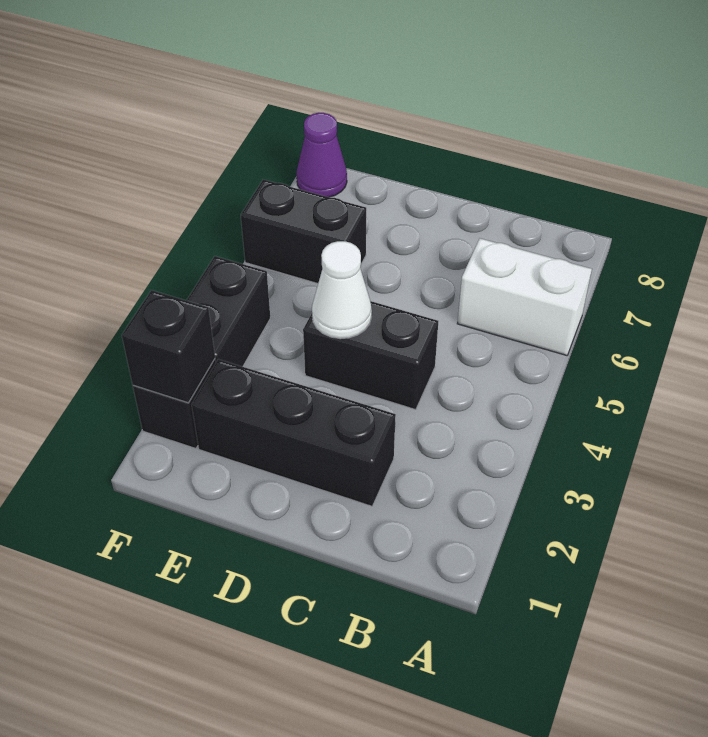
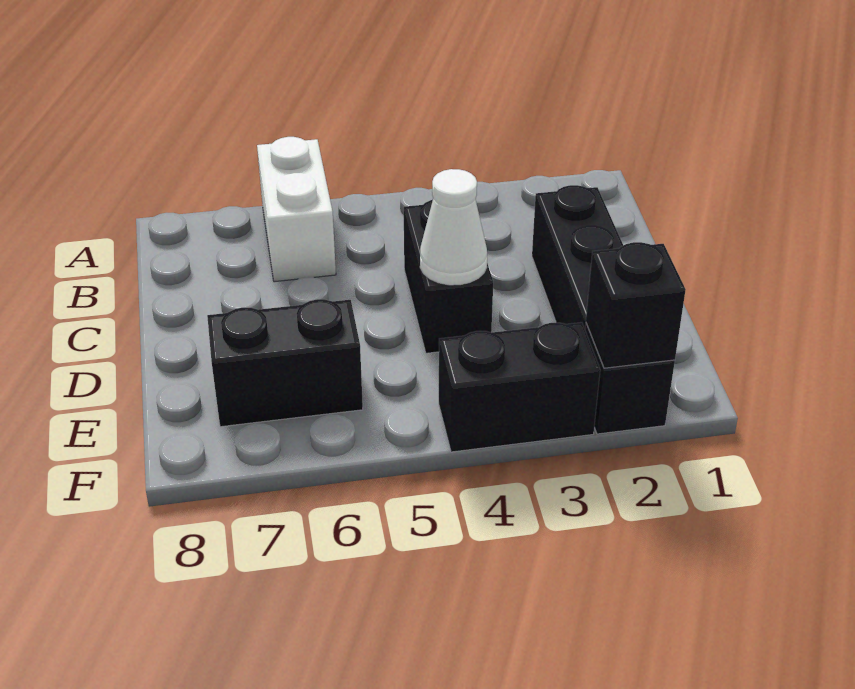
black 1x2 brick [241,180,366,284] -> black 1x2 brick turned to [207,299,363,427]
purple 1x1 cone [297,113,347,197] -> none

